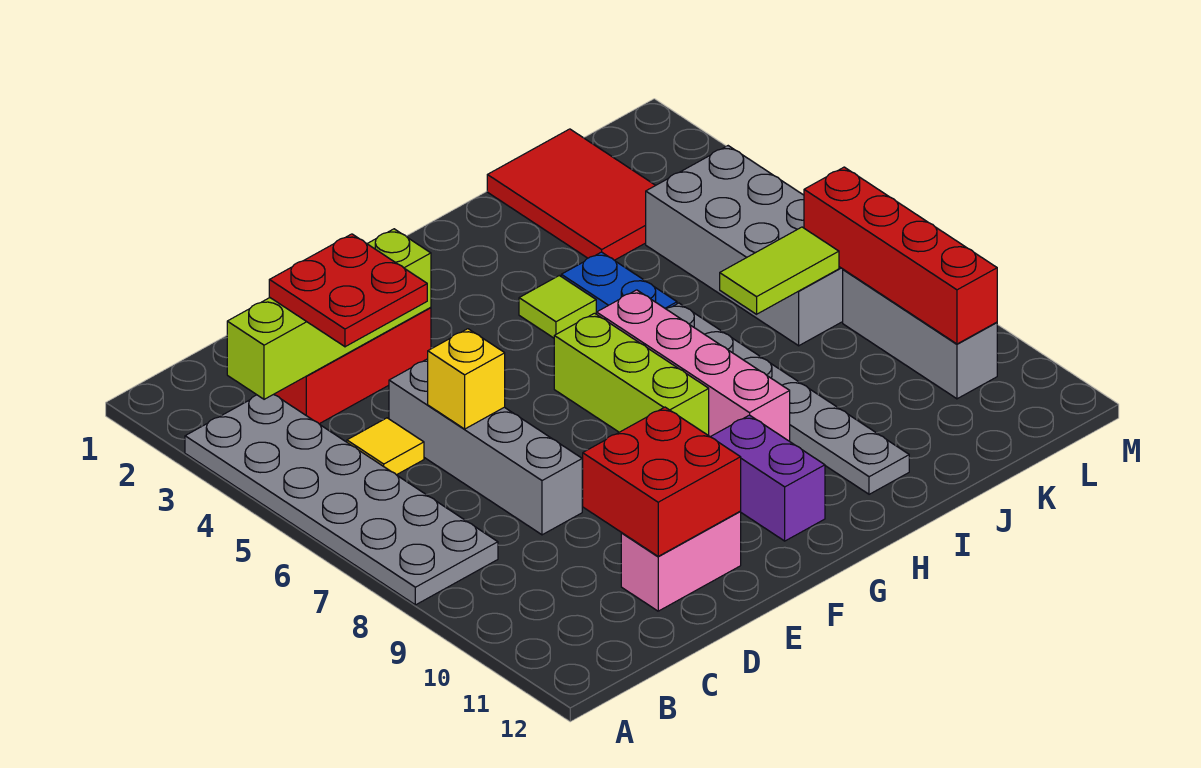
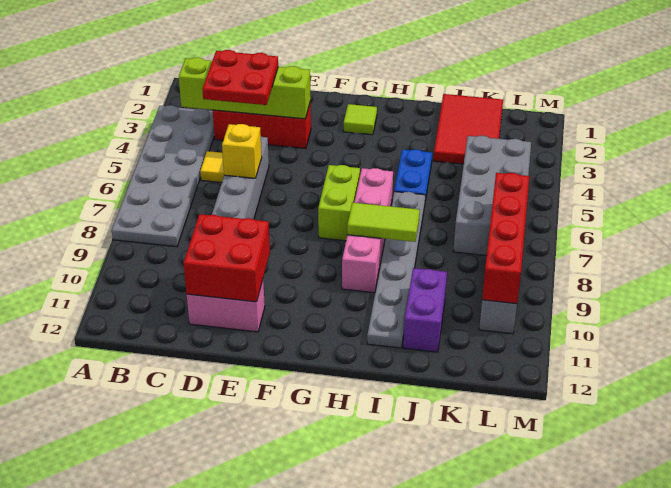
lime 1x3 brick [554,313,709,436] -> lime 1x2 brick [318,165,360,241]
purple 1x2 brick [711,415,825,541] -> purple 1x2 brick moved to [403,268,447,352]
lime 1x1 tile [519,276,596,338] -> lime 1x1 tile moved to [343,104,377,135]
lime 1x2 tile [720,227,839,314] -> lime 1x2 tile moved to [347,203,420,242]

